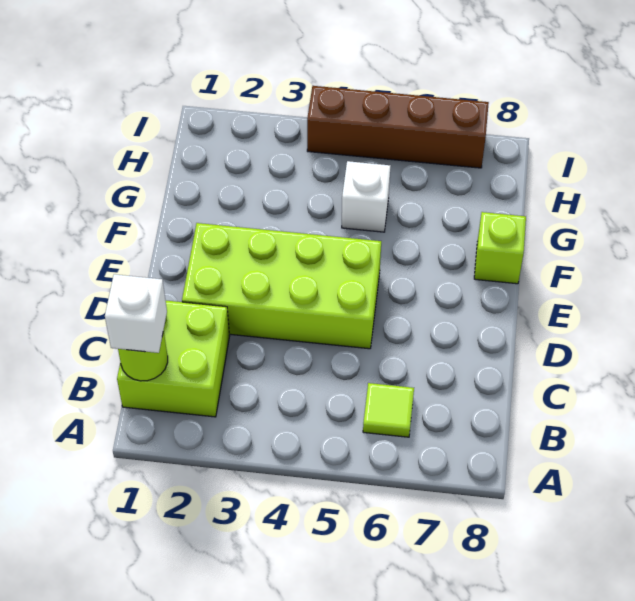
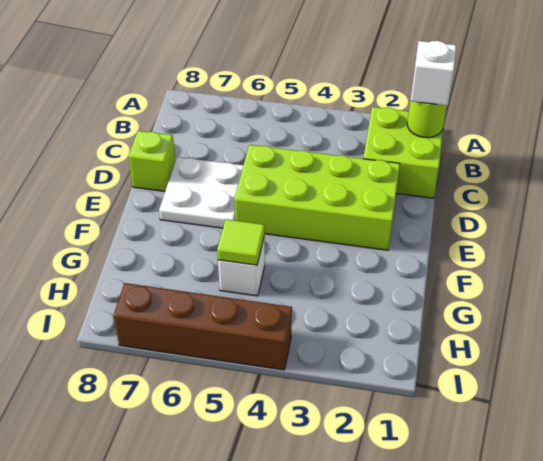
lime 1x1 tile [363,383,414,437] -> lime 1x1 tile moved to [217,219,264,265]
none -> white 2x2 plate [159,157,243,228]
lime 1x1 brick [474,212,526,284] -> lime 1x1 brick moved to [128,131,175,191]

